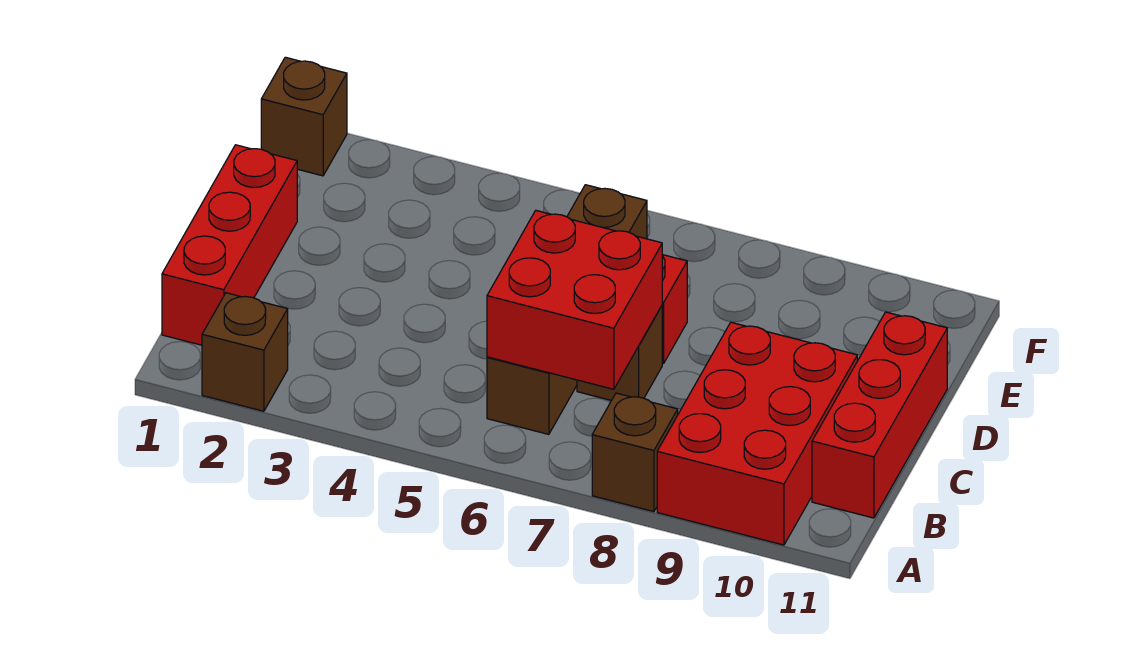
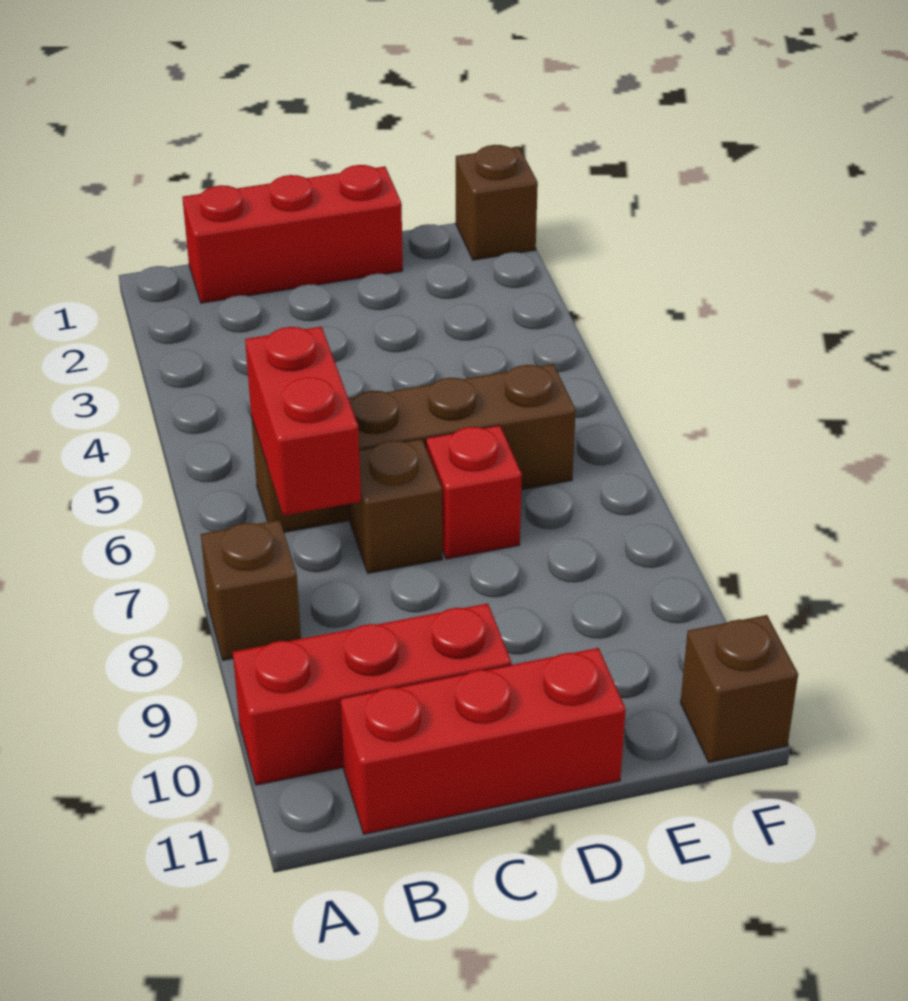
brown 1x1 brick [202,293,288,411] -> brown 1x1 brick moved to [680,615,798,762]
red 2x3 brick [657,322,857,545] -> red 1x3 brick [233,603,511,785]
red 2x2 brick [487,211,662,389] -> red 1x2 brick [245,327,361,516]

